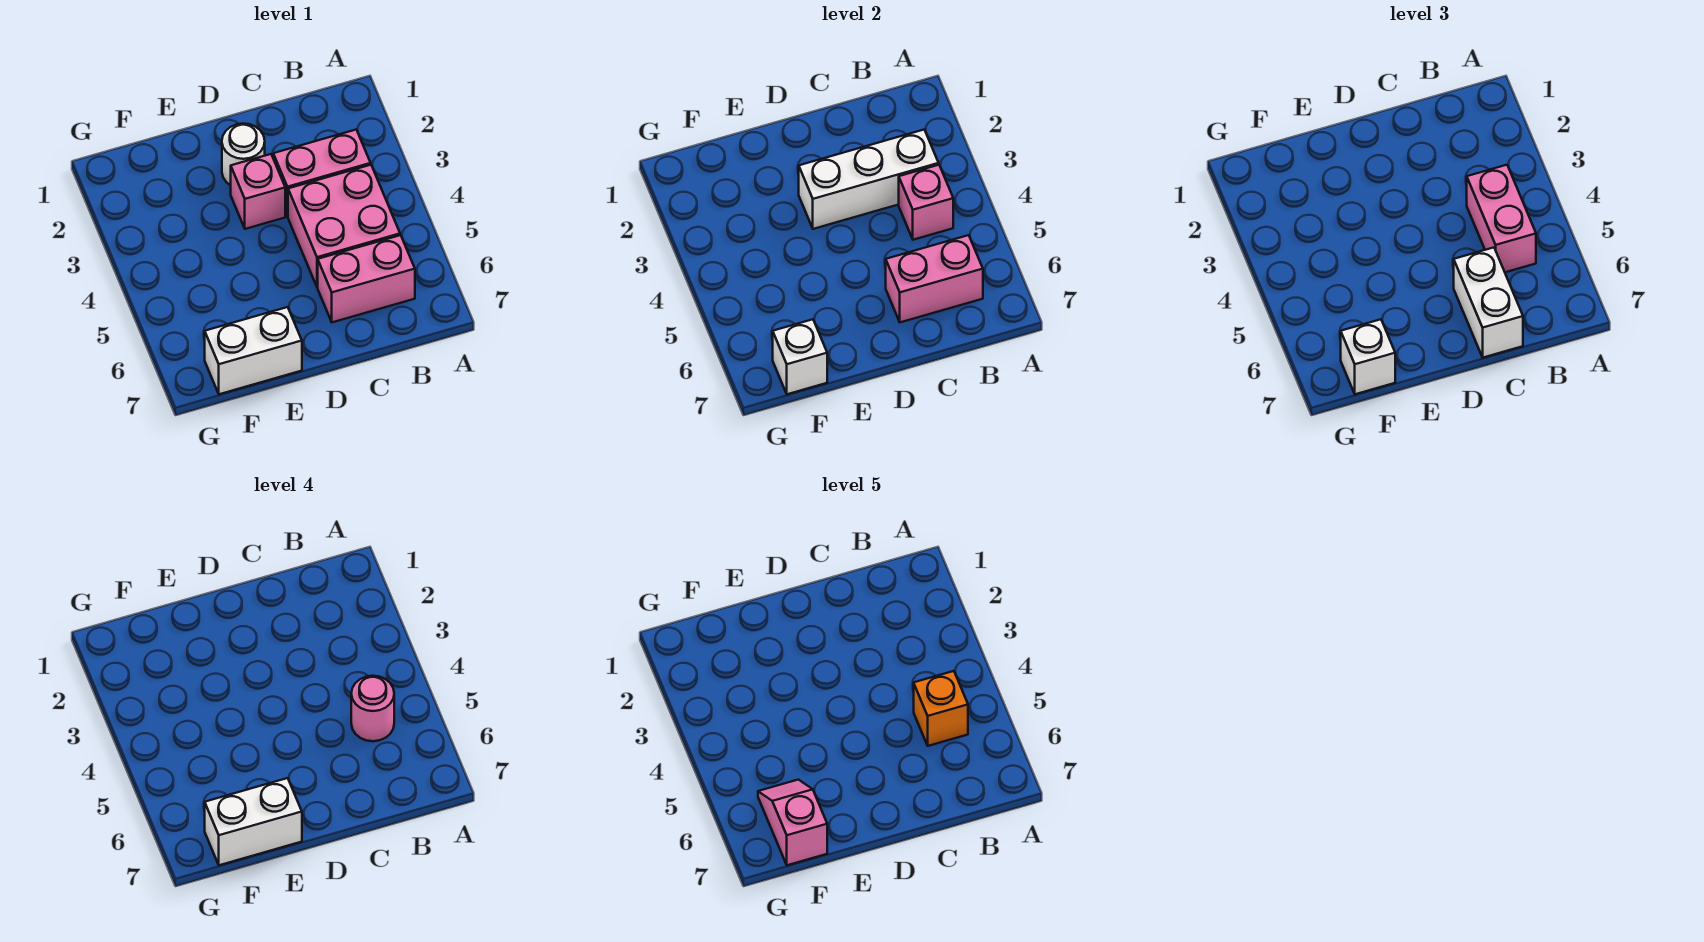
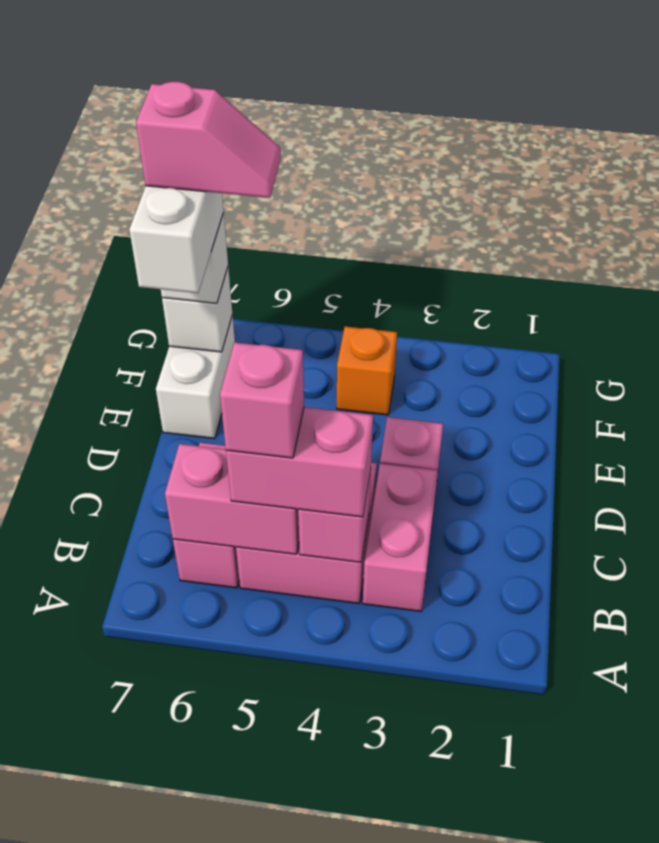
white 1x3 brick [799,130,939,229] -> none
pink 1x1 round brick [351,676,394,741] -> pink 1x1 brick [220,342,304,458]
orange 1x1 brick [914,671,968,746] -> orange 1x1 brick moved to [337,326,397,415]
pink 1x2 brick [886,235,983,322] -> pink 1x2 brick turned to [165,444,299,554]
white 1x2 brick [1454,248,1523,358] -> none
white 1x1 round brick [222,124,265,185] -> none

